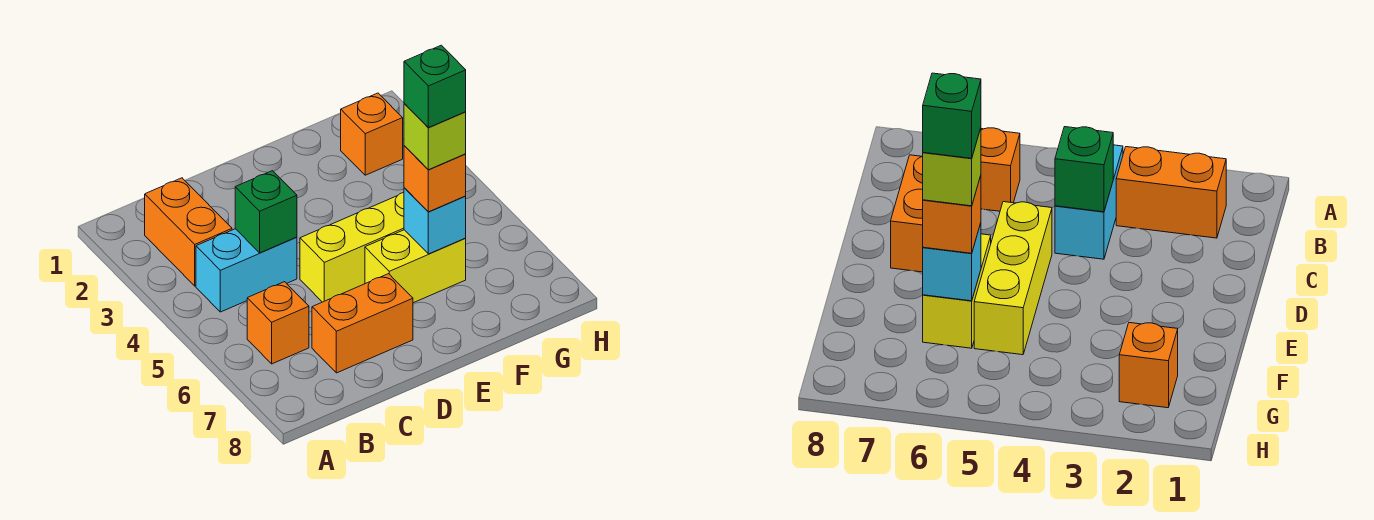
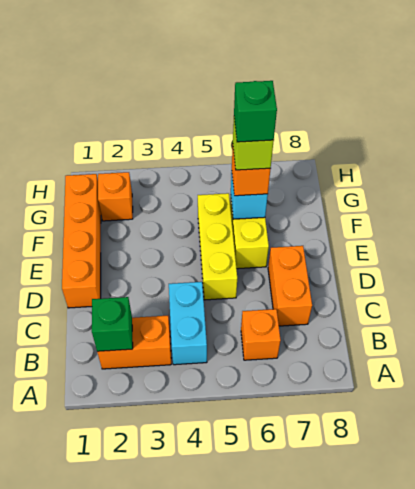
green 1x1 brick [235,171,297,253] -> green 1x1 brick moved to [92,297,133,351]
none -> orange 1x4 brick [62,174,101,308]

